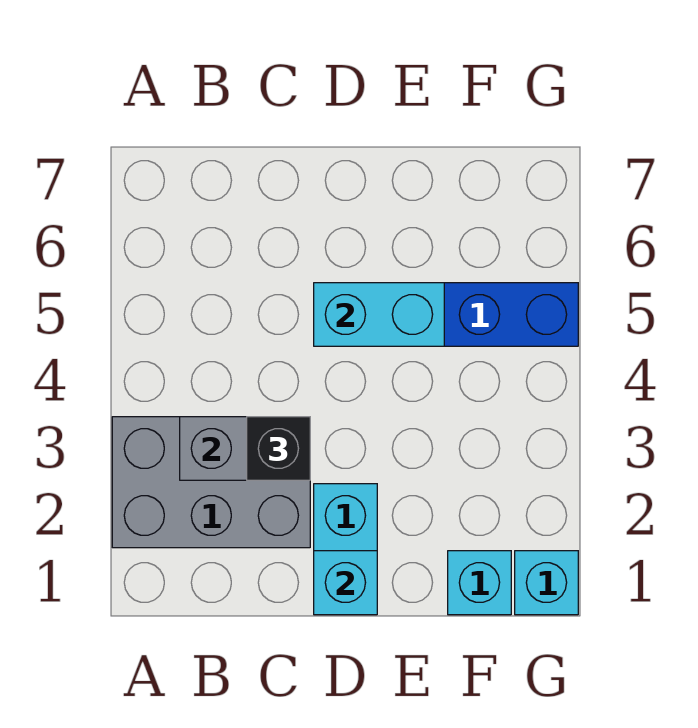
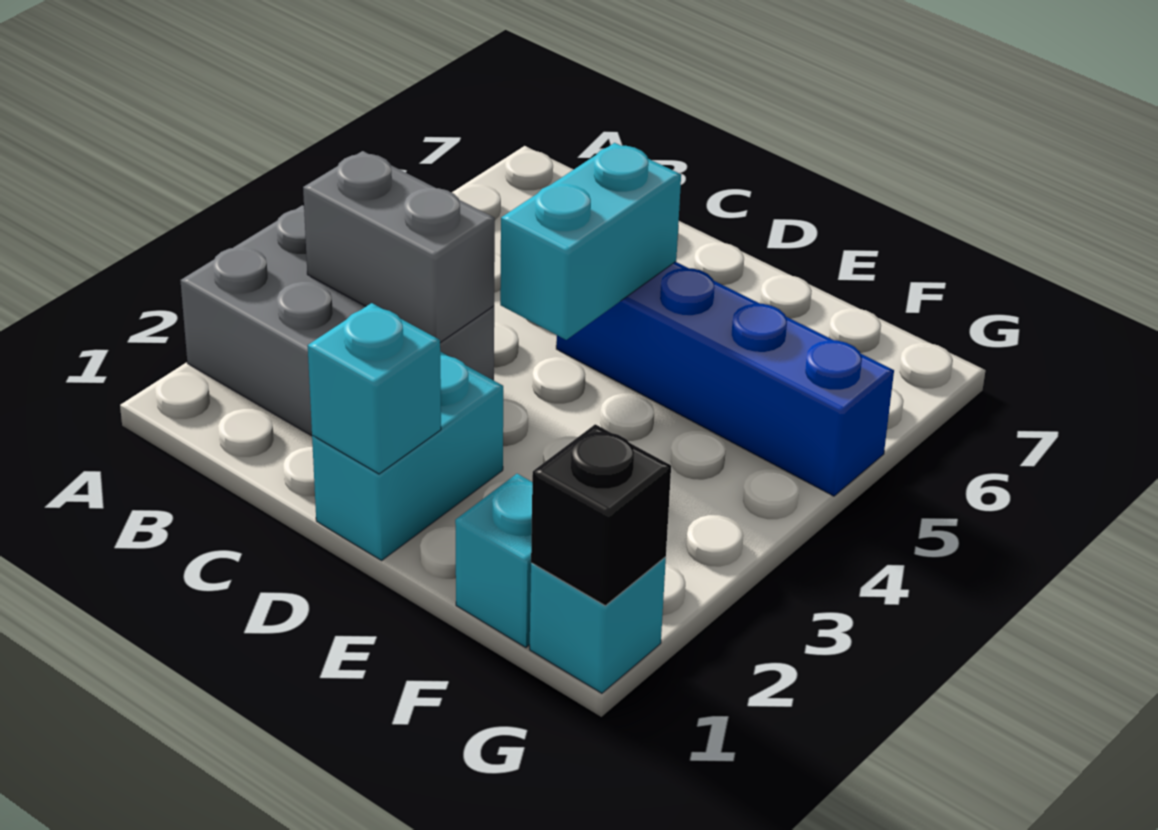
black 1x1 brick [247,417,310,480] -> black 1x1 brick moved to [531,424,671,606]
cyan 1x2 brick [314,283,444,346] -> cyan 1x2 brick turned to [500,143,681,340]

